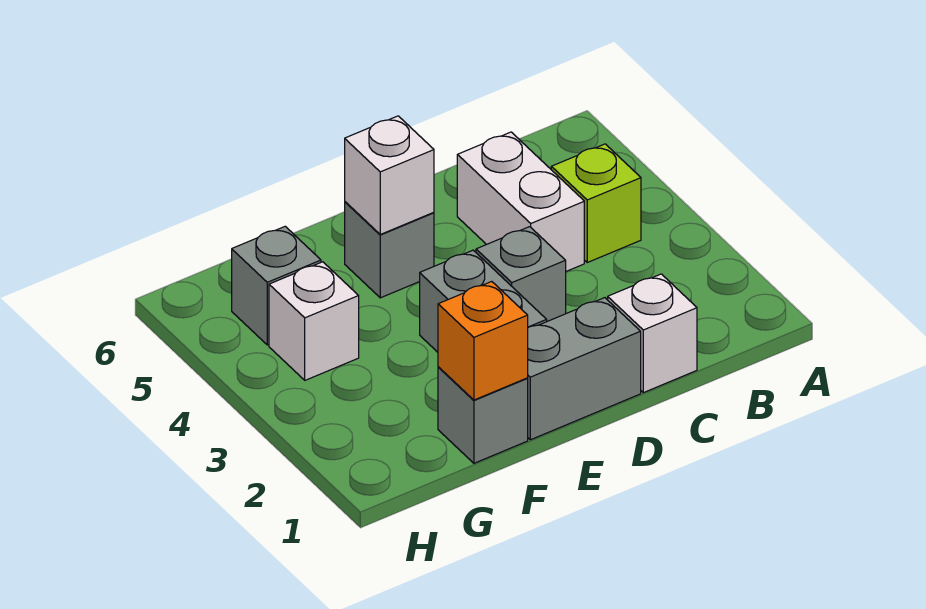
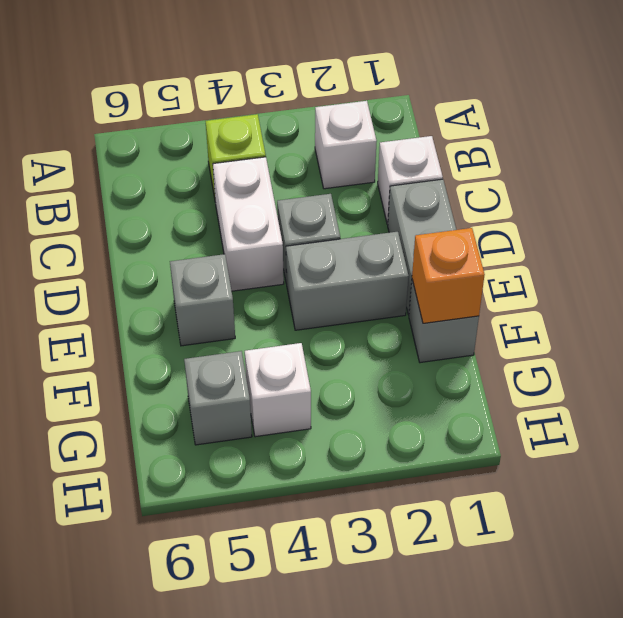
white 1x2 brick [457,132,584,271] -> white 1x2 brick turned to [213,157,284,291]
white 1x1 brick [345,116,434,234] -> white 1x1 brick moved to [315,101,377,189]

